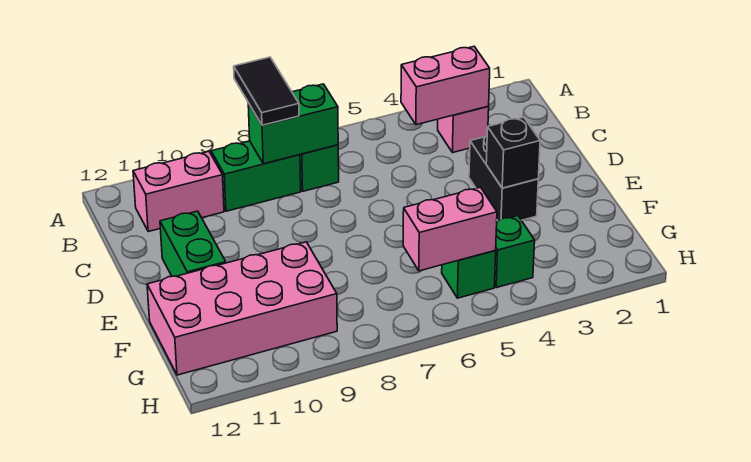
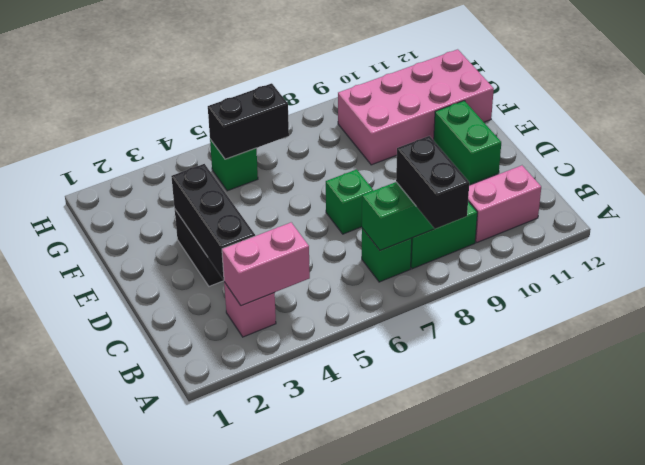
black 1x2 tile [234,57,299,125] -> black 1x2 brick [396,136,470,229]
black 1x1 brick [486,117,540,188] -> black 1x3 brick [171,164,255,280]
green 1x1 brick [495,216,535,288] -> green 1x1 brick moved to [326,169,374,234]
pink 1x2 brick [403,187,497,271] -> black 1x2 brick [208,83,289,159]

